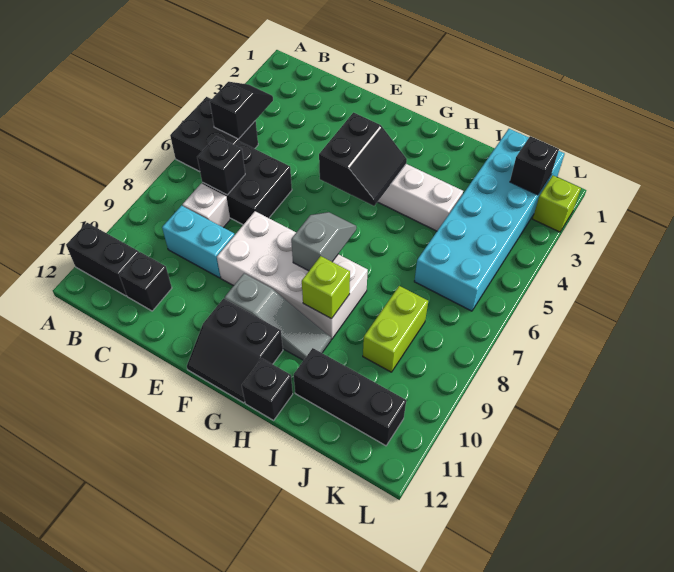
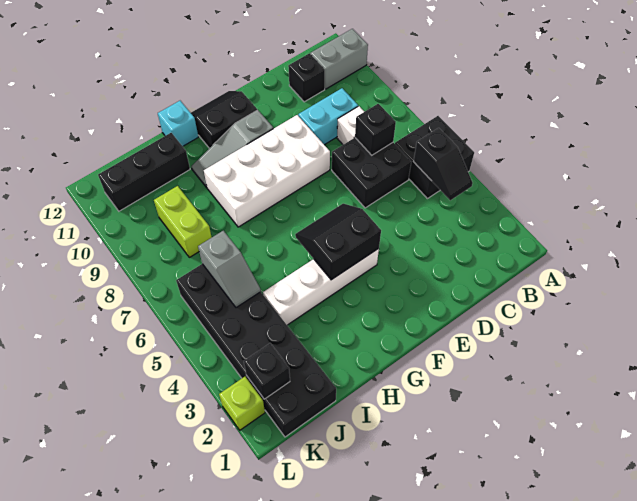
black 1x2 brick [66,223,139,296] -> grey 1x2 brick [310,29,368,89]
black 2x2 slope [319,113,407,206] -> black 2x2 slope turned to [295,204,381,280]
grey 1x2 slope [291,212,356,271] -> grey 1x2 slope moved to [198,231,261,308]
lime 1x1 brick [302,256,350,319] -> none
black 1x1 brick [242,359,293,420] -> cyan 1x1 brick [158,101,198,146]
cyan 2x6 brick [414,129,565,311] -> black 2x6 brick [176,264,336,437]

